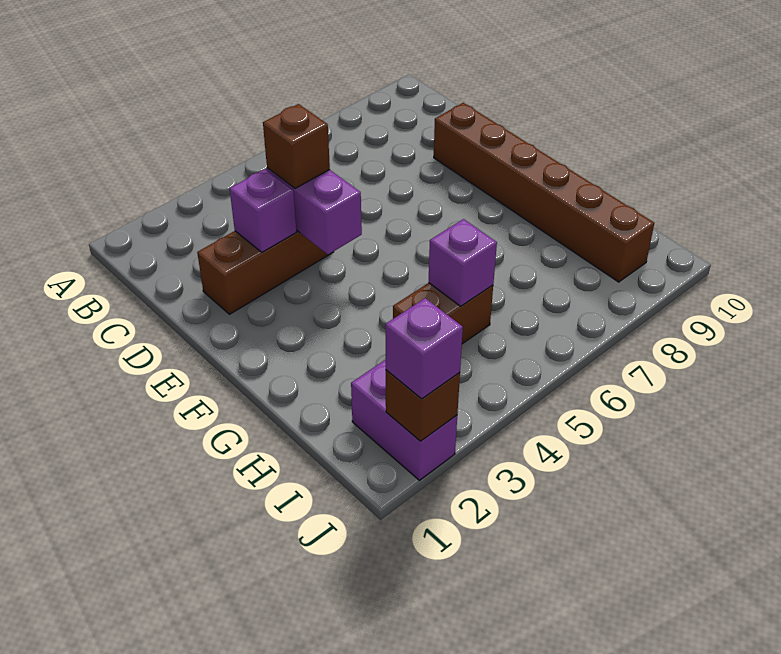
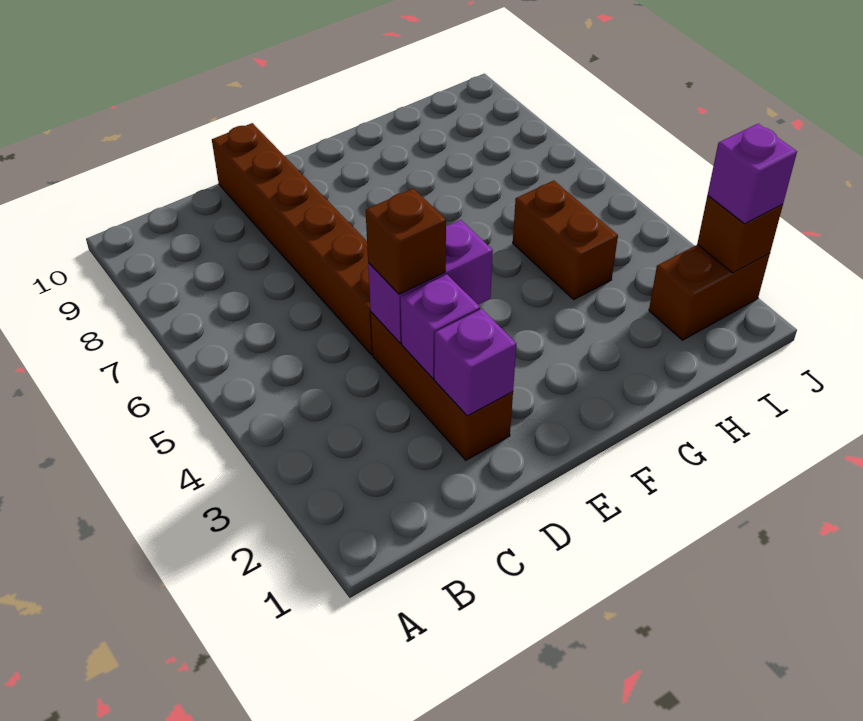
brown 1x6 brick [434,103,654,282] -> brown 1x6 brick turned to [212,123,373,355]
purple 1x1 brick [429,219,497,306] -> purple 1x1 brick moved to [434,309,517,416]
purple 1x2 brick [351,360,457,480] -> brown 1x2 brick [649,244,770,340]

